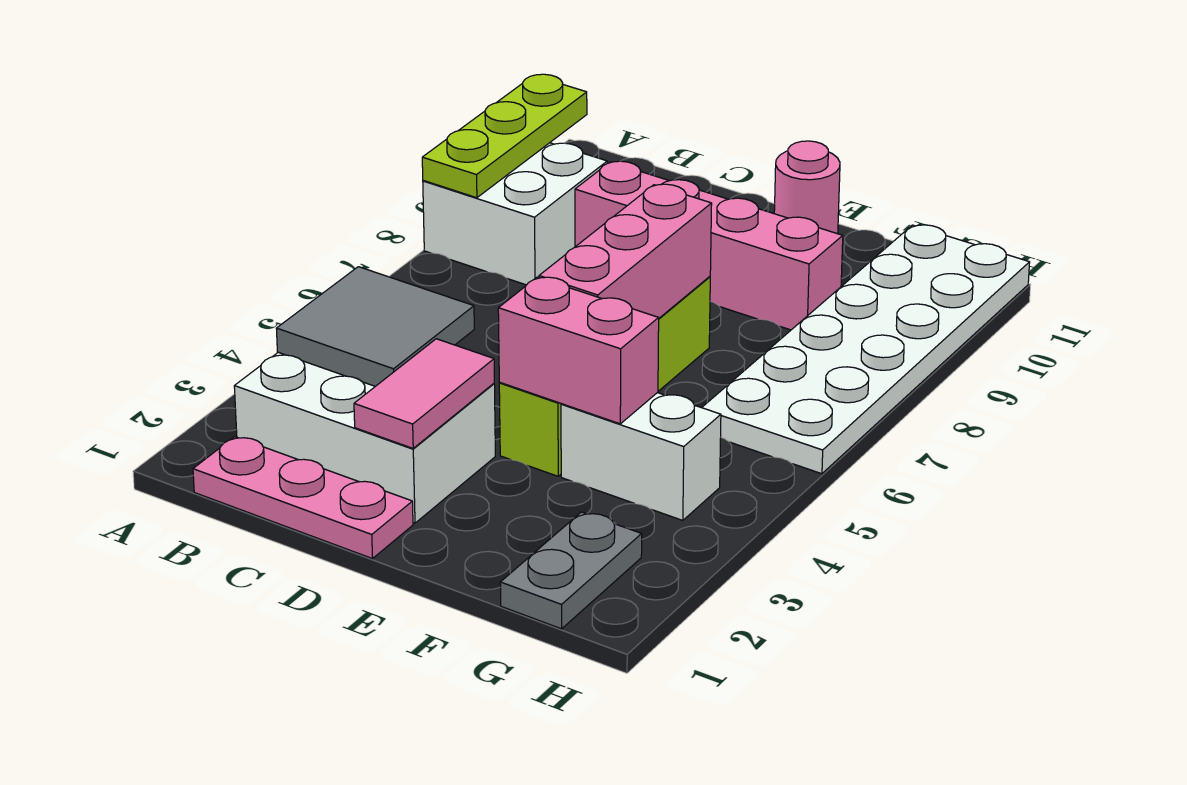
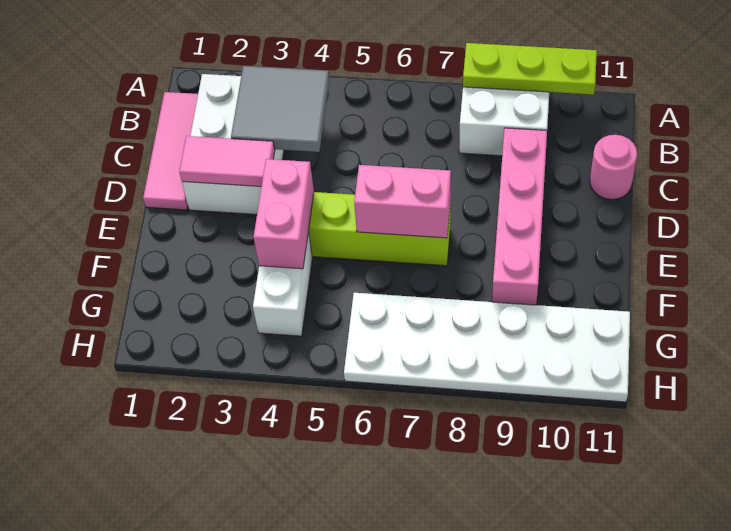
pink 1x3 plate [193,437,413,559] -> pink 1x3 tile [143,92,198,210]
pink 1x3 brick [539,184,712,318] -> pink 1x2 brick [354,165,451,238]
pink 1x1 round brick [774,141,840,234] -> pink 1x1 round brick moved to [590,135,637,199]
grey 1x2 plate [500,512,642,629] -> none

